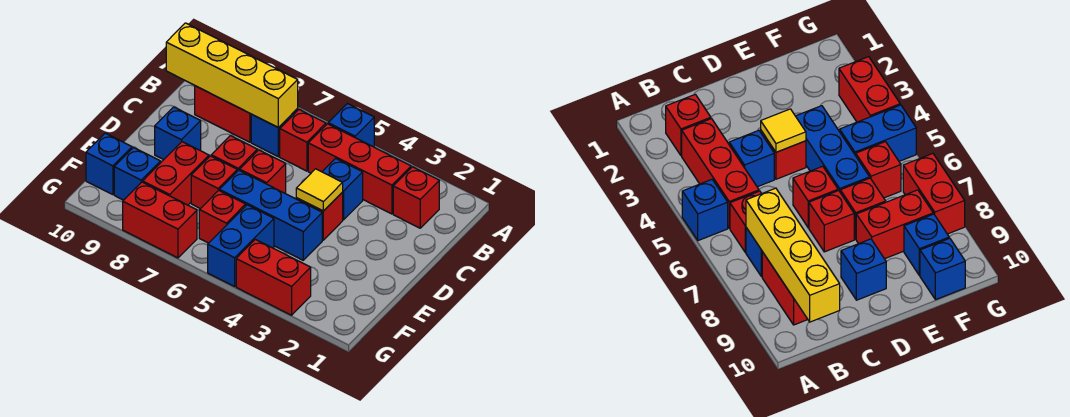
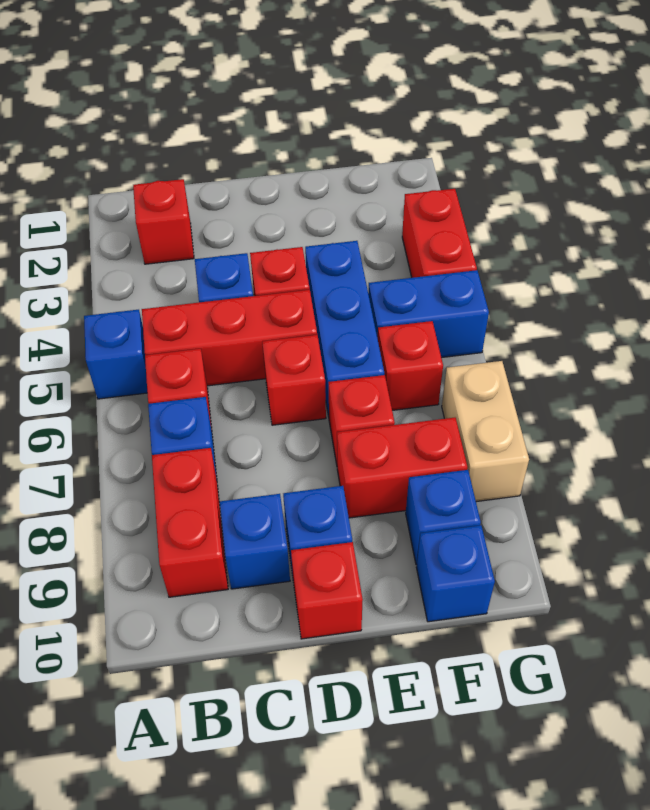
red 1x3 brick [308,124,411,214] -> red 1x3 brick turned to [142,290,317,386]
yellow 1x4 brick [166,23,298,128] -> none
none -> blue 1x1 brick [220,494,290,589]
yellow 1x1 tile [296,169,343,211] -> none
red 1x1 brick [211,136,257,171] -> red 1x1 brick moved to [291,542,363,639]
red 1x2 brick [123,182,197,258] -> tan 1x2 brick [442,361,529,502]

